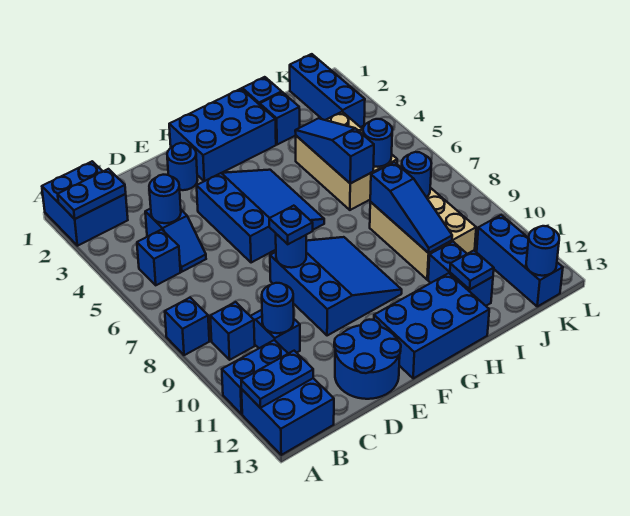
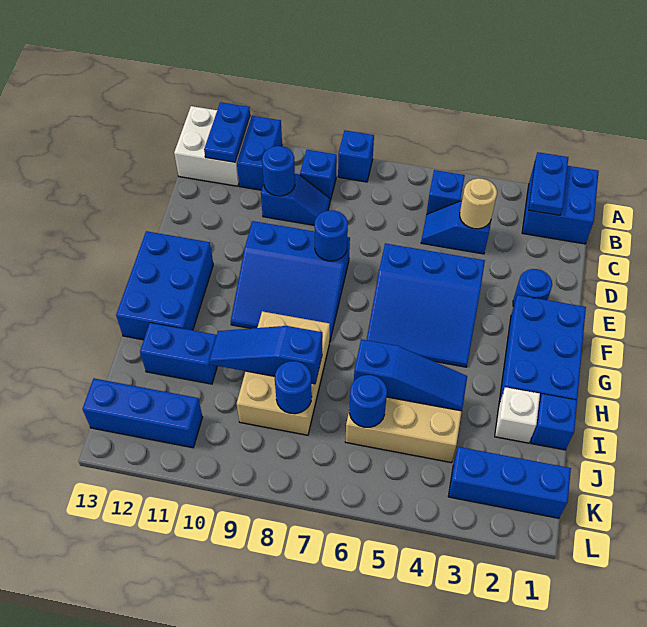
blue 2x2 brick [241,378,334,455] -> white 2x2 brick [174,106,251,186]
blue 1x1 round brick [149,175,181,223] -> tan 1x1 round brick [460,178,497,229]
blue 2x2 round brick [334,320,401,399] -> none
blue 1x1 plate [269,206,313,244] -> none
blue 1x1 brick [260,92,300,145] -> white 1x1 brick [495,387,540,443]
tan 2x3 brick [370,188,476,280] -> tan 2x3 brick turned to [237,311,330,435]
blue 1x1 plate [450,251,494,290] -> none
blue 1x1 round brick [526,226,559,276] -> none

